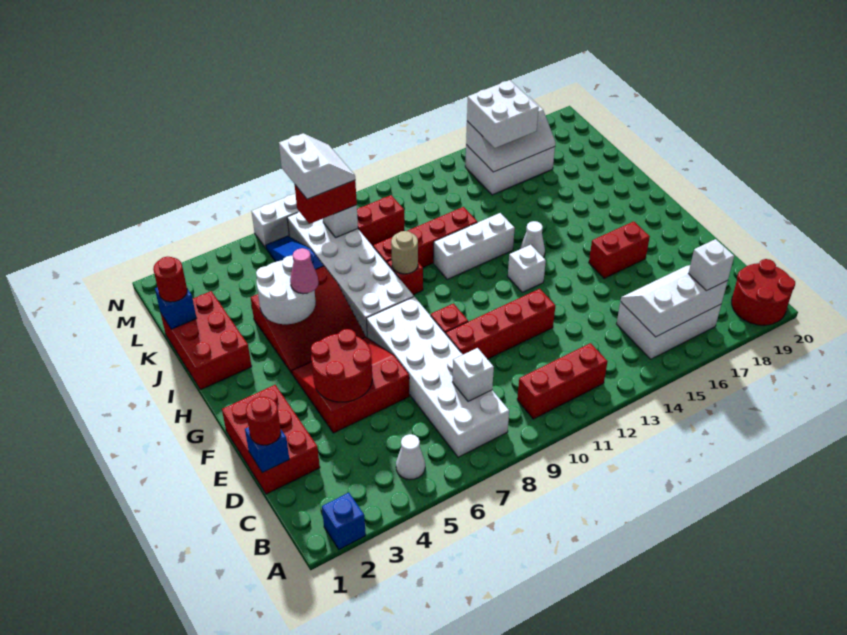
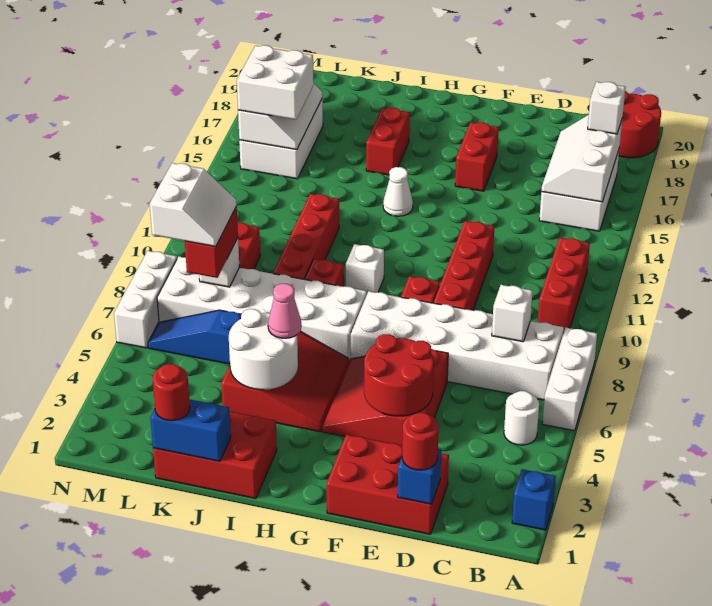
white 1x1 cone [396,434,425,480] -> white 1x1 round brick [504,391,539,445]
white 1x1 brick [508,245,546,292] -> white 1x1 brick moved to [346,244,384,293]
tan 1x1 round brick [391,231,418,274] -> none
white 1x3 brick [434,213,515,279] -> white 1x3 brick moved to [542,328,597,431]
none -> red 1x2 brick [366,108,410,175]
blue 1x1 brick [155,287,197,329] -> blue 1x2 brick [150,399,231,461]
white 2x2 slope [279,134,355,199] -> white 2x2 slope turned to [150,163,237,247]

